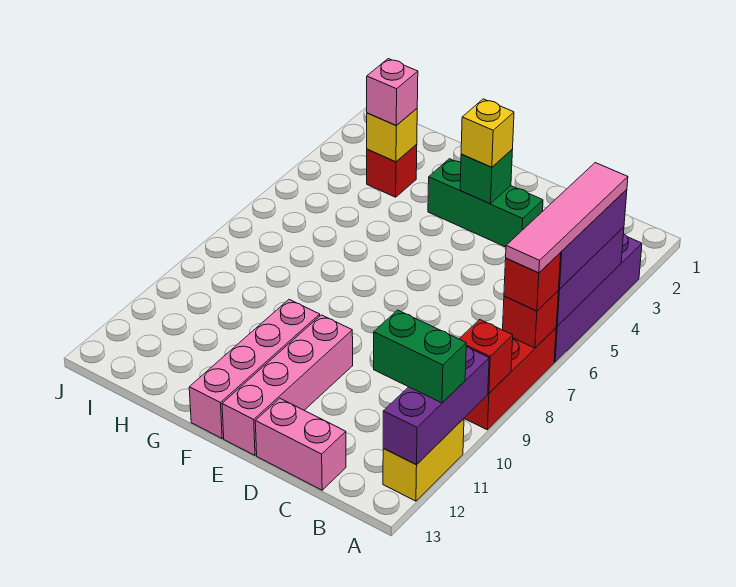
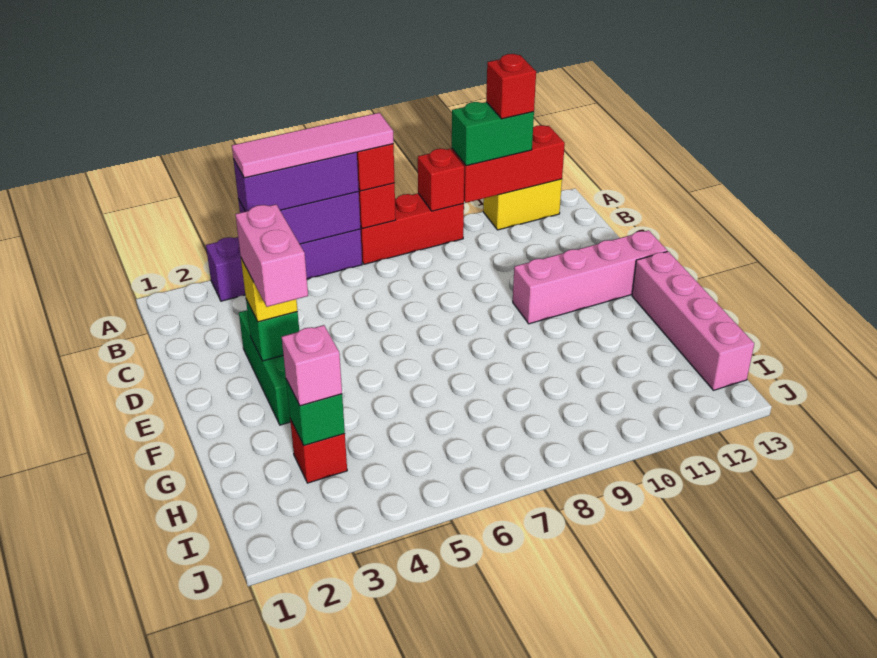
purple 1x3 brick [383,347,489,465] -> red 1x3 brick [452,125,565,203]
green 1x2 brick [374,310,466,403] -> green 1x2 brick turned to [452,102,534,166]
none -> red 1x1 brick [486,54,536,119]
pink 1x2 brick [255,398,346,490] -> pink 1x2 brick moved to [235,204,308,307]
pink 1x4 brick [189,300,320,438] -> pink 1x4 brick turned to [632,251,754,390]
yellow 1x1 brick [367,109,417,162] -> green 1x1 brick [286,380,345,445]

